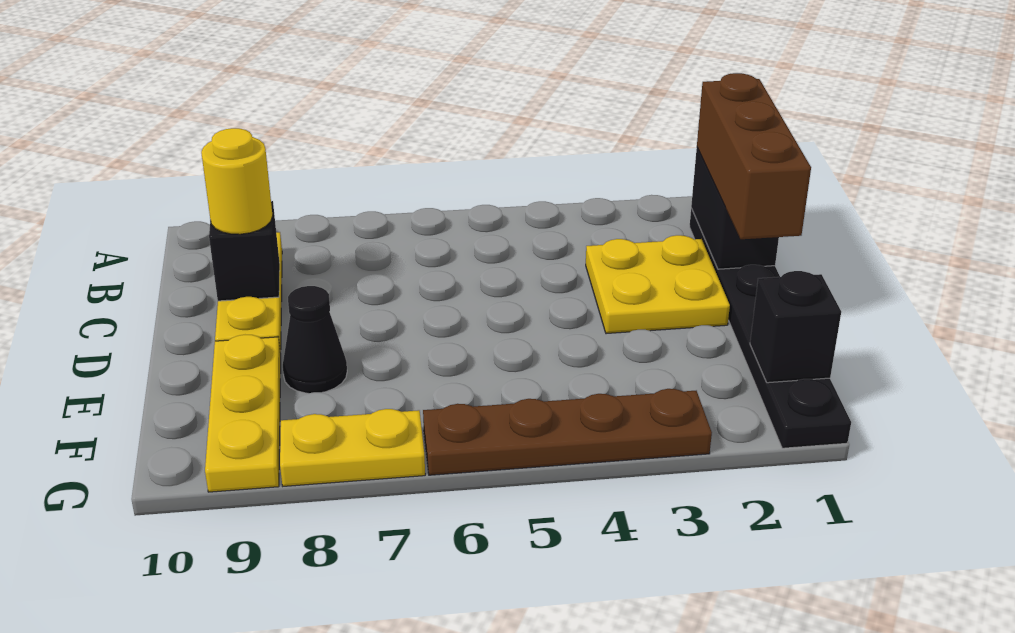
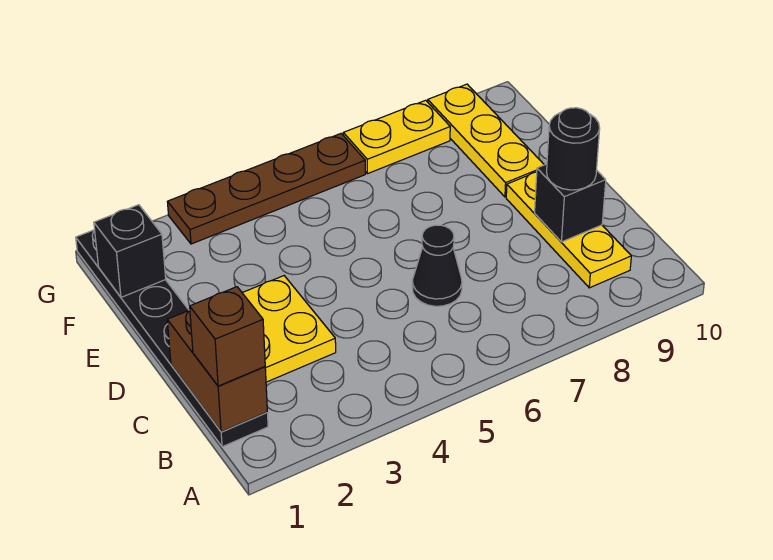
black 1x2 brick [691,148,779,269] -> brown 1x2 brick [167,310,267,432]
brown 1x3 brick [697,73,811,239] -> brown 1x1 brick [190,287,265,386]
yellow 1x1 round brick [201,128,273,234] -> black 1x1 round brick [547,108,600,190]
black 1x1 cone [283,286,347,393] -> black 1x1 cone moved to [412,225,462,306]

